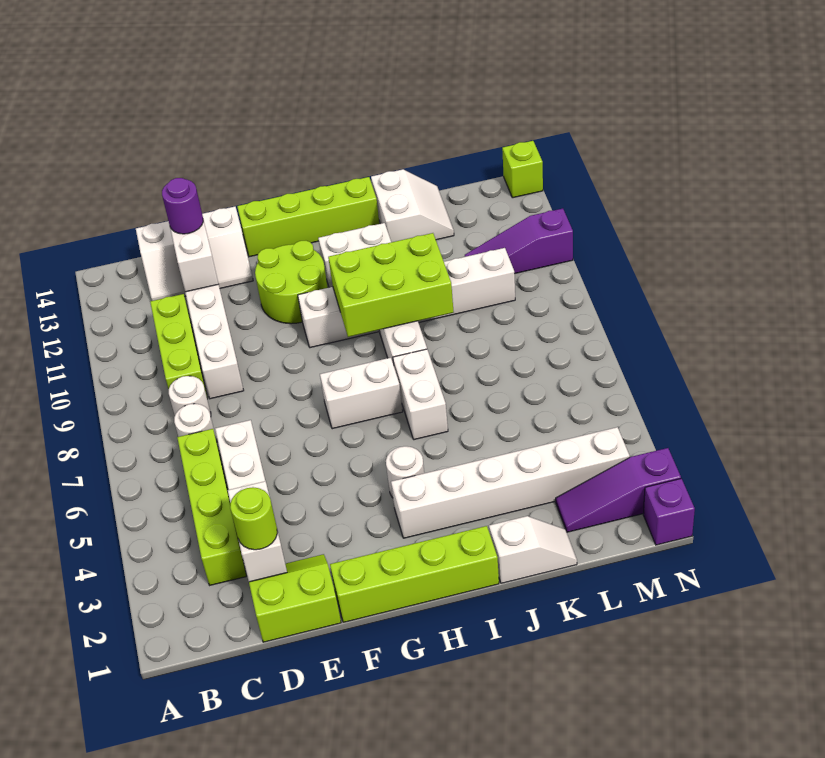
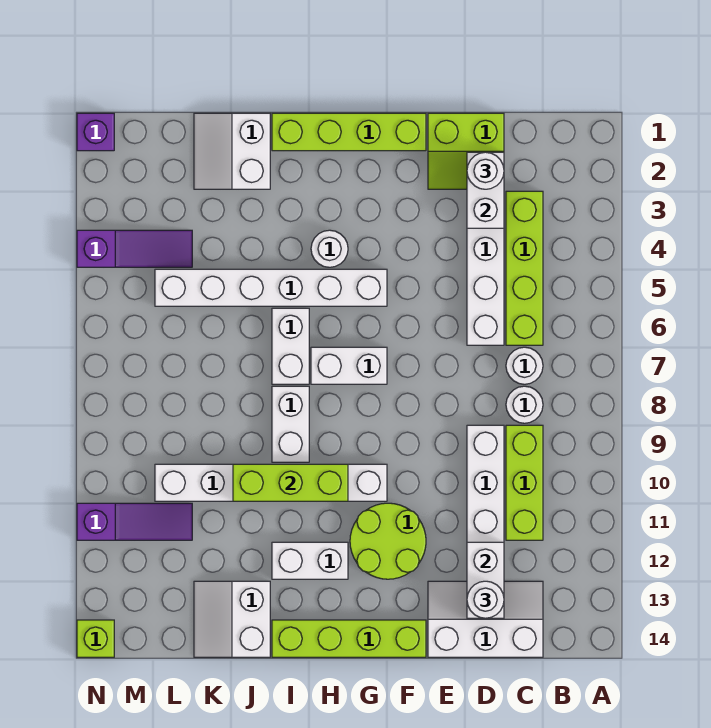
lime 1x1 round brick [230,487,277,550] -> white 1x1 round brick [467,152,504,189]
purple 1x1 round brick [162,178,203,234] -> white 1x1 round brick [467,581,504,618]
white 1x6 brick [391,427,630,538] -> white 1x6 brick moved to [155,269,387,306]
lime 2x3 brick [328,233,454,337] -> lime 1x3 brick [233,464,348,501]
white 1x2 slope [489,516,577,583] -> white 2x2 slope [194,113,270,189]
purple 1x3 slope [556,448,681,532] -> purple 1x3 slope moved to [77,230,192,267]

